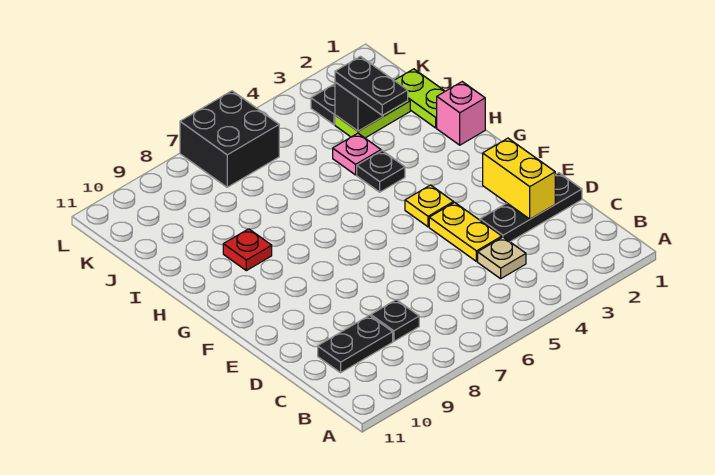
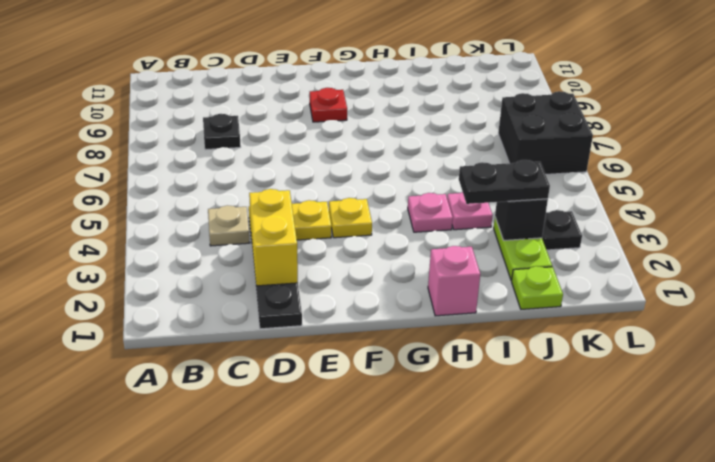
black 1x2 plate [318,315,393,373] -> none
yellow 1x2 brick [483,138,555,219] -> yellow 1x2 brick turned to [249,189,298,286]
black 1x1 plate [357,151,405,192] -> pink 1x1 plate [408,193,453,232]
red 1x1 plate [223,229,272,271] -> red 1x1 plate moved to [310,88,347,122]
lime 1x2 plate [394,69,445,128] -> lime 1x1 plate [512,266,563,309]

